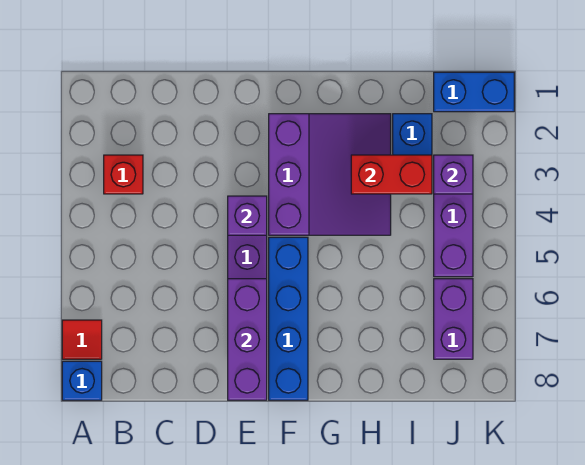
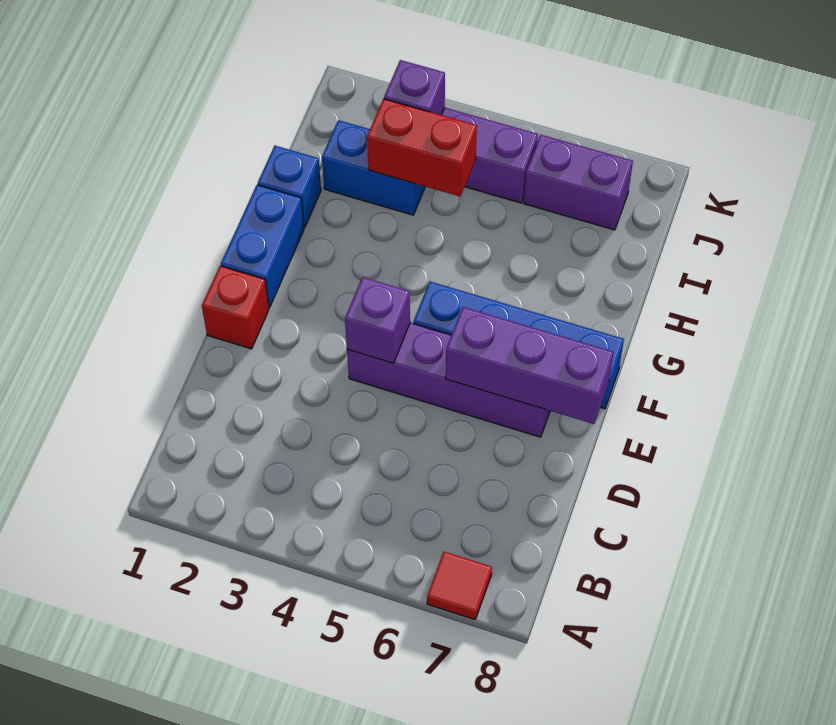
blue 1x1 brick [62,361,102,400] -> blue 1x1 brick moved to [258,146,321,227]
red 1x1 brick [104,155,143,194] -> red 1x1 brick moved to [202,266,269,349]
purple 3x3 slope [269,114,391,235] -> none
red 1x2 brick [351,155,432,194] -> red 1x2 brick turned to [367,99,477,197]
blue 1x2 brick [434,72,514,112] -> blue 1x2 brick moved to [221,185,304,308]

